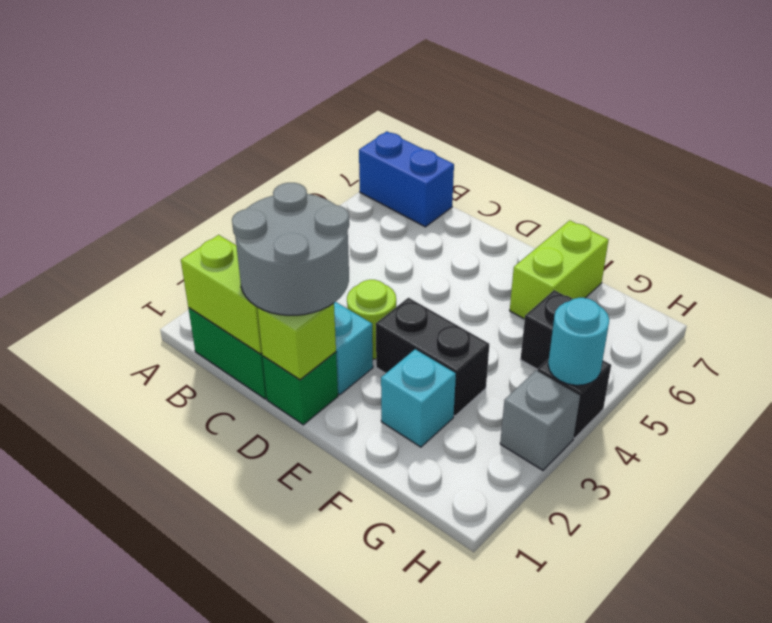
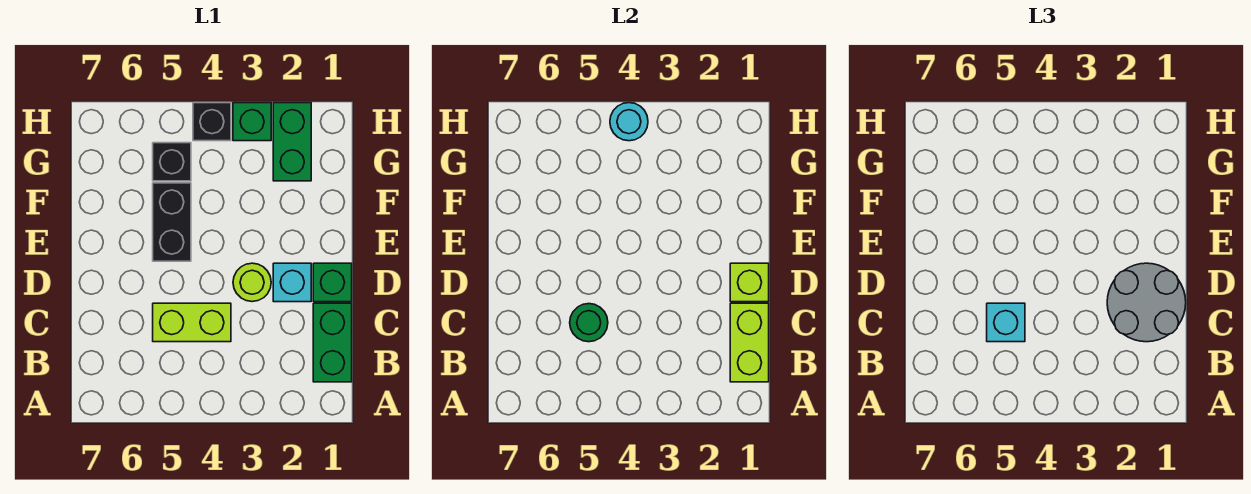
blue 1x2 brick [359,131,454,227] -> none
none -> green 1x1 round brick [570,304,608,342]
black 1x2 brick [376,298,489,416] -> black 1x2 brick moved to [153,183,191,261]
cyan 1x1 brick [381,349,456,447] -> cyan 1x1 brick moved to [987,303,1025,342]
lime 1x2 brick [510,220,608,319] -> lime 1x2 brick moved to [153,303,231,342]
none -> green 1x2 brick [273,103,311,181]
grey 1x1 brick [500,371,580,470] -> green 1x1 brick [233,103,271,141]

